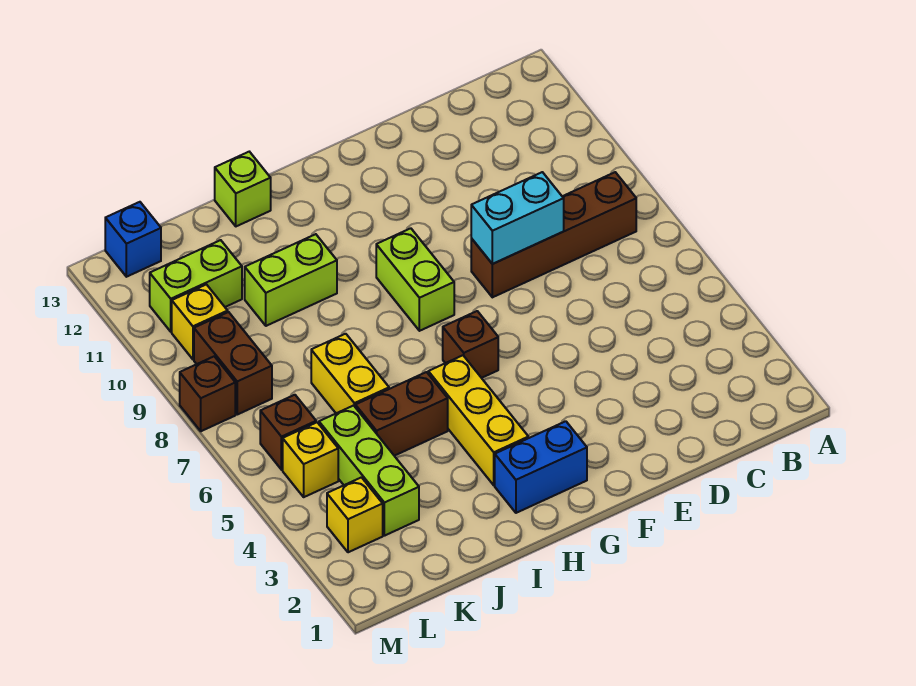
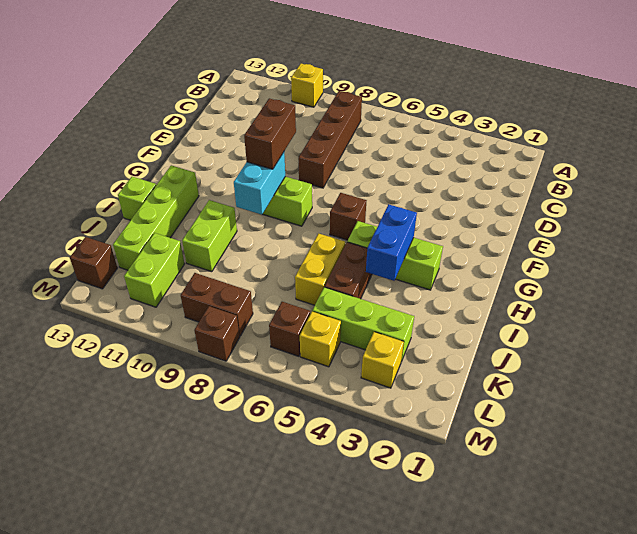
cyan 1x2 brick [471,172,564,264] -> cyan 1x2 brick moved to [234,152,285,215]
none -> brown 1x2 brick [244,98,296,169]
blue 1x2 brick [495,421,587,513] -> blue 1x2 brick moved to [366,204,417,281]
yellow 1x3 brick [428,355,528,485] -> lime 1x3 brick [347,221,443,290]
none -> lime 1x4 brick [113,165,199,270]
yellow 1x2 brick [311,334,389,413] -> yellow 1x2 brick turned to [295,233,345,305]
yellow 1x1 brick [172,284,228,359] -> yellow 1x1 brick moved to [291,64,323,107]
blue 1x1 brick [105,202,161,277] -> brown 1x1 brick [70,237,117,289]

